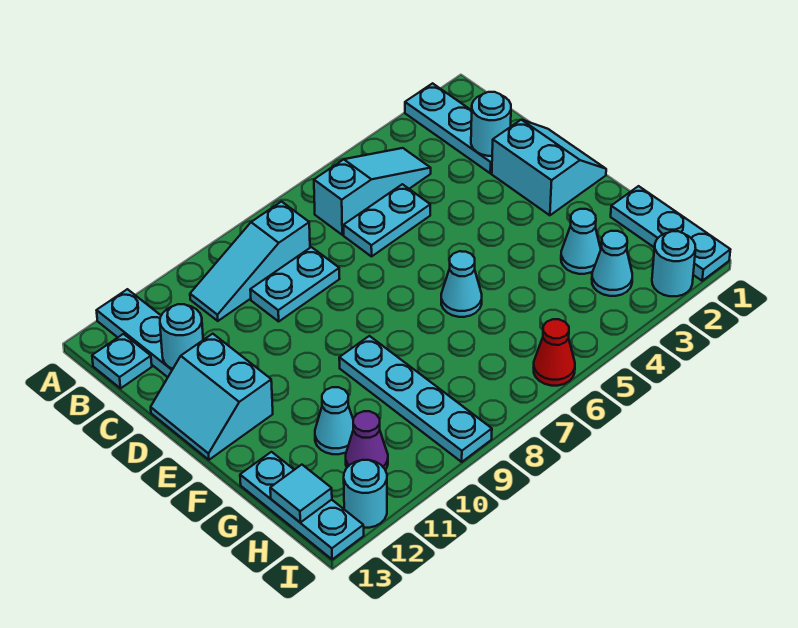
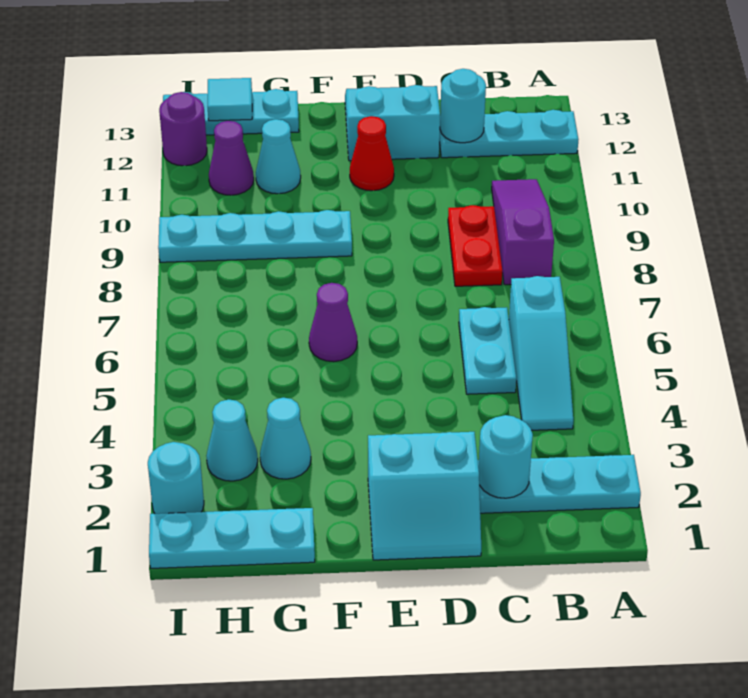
cyan 1x3 slope [190,202,310,321] -> purple 1x3 slope [492,179,554,285]
cyan 1x1 plate [92,334,152,388] -> none
cyan 1x2 plate [250,247,339,321] -> red 1x2 plate [448,205,502,286]
cyan 1x1 cone [441,251,482,317] -> purple 1x1 cone [309,283,357,362]
red 1x1 cone [534,319,575,386] -> red 1x1 cone moved to [350,116,394,191]
cyan 1x1 round brick [344,460,387,528] -> purple 1x1 round brick [159,92,207,166]

